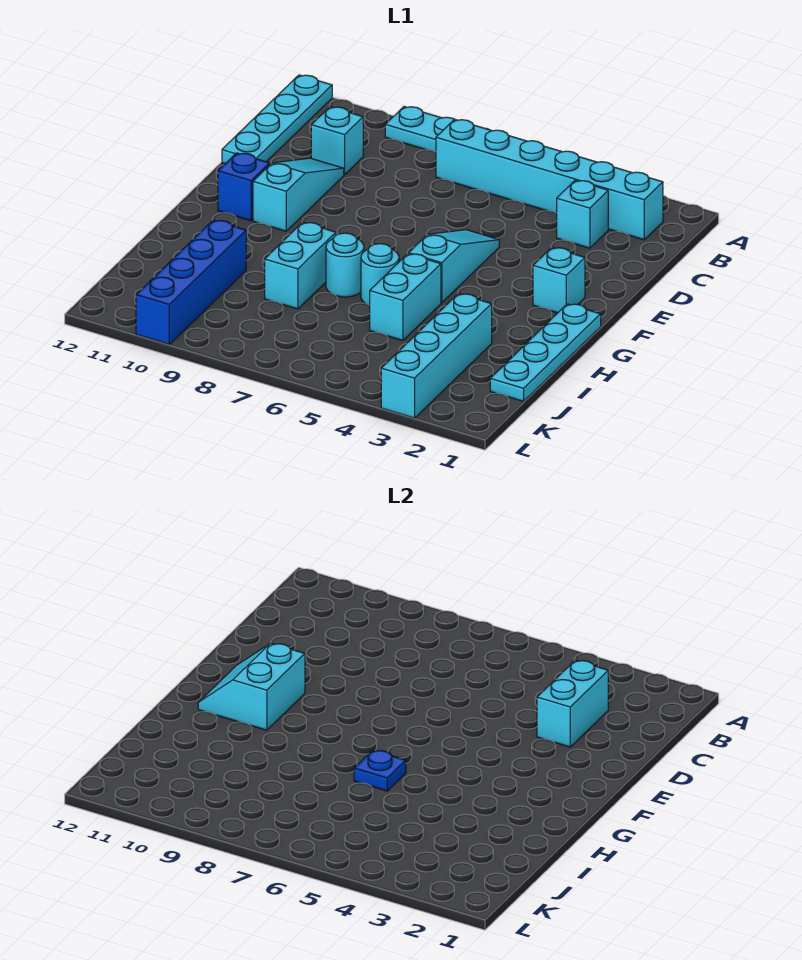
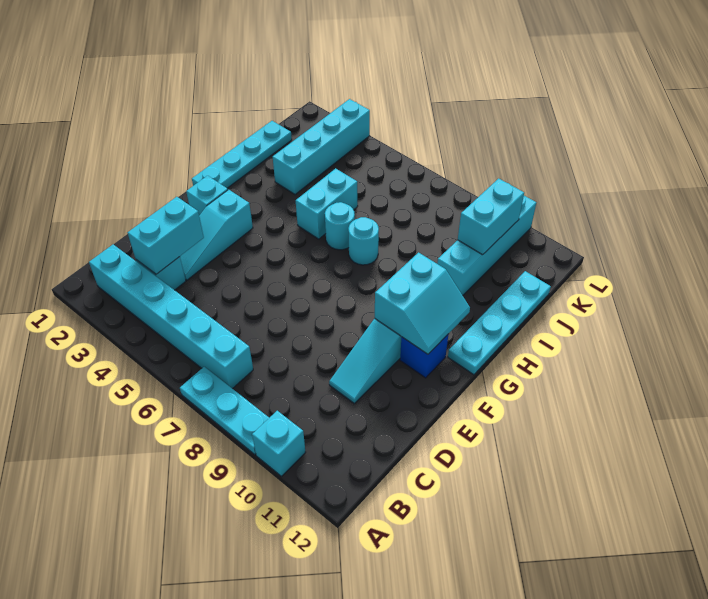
cyan 1x4 plate [222,75,332,164] -> cyan 1x4 plate moved to [448,271,551,375]
cyan 1x1 brick [311,107,363,175] -> cyan 1x1 brick moved to [252,411,306,476]
cyan 1x3 slope [409,230,499,303] -> cyan 1x3 slope moved to [180,190,253,280]
blue 1x1 plate [354,750,406,791] -> none
cyan 1x2 brick [265,222,336,309] -> cyan 1x2 brick moved to [458,179,524,255]
blue 1x4 brick [136,220,246,344] -> cyan 1x4 brick [437,196,536,296]

